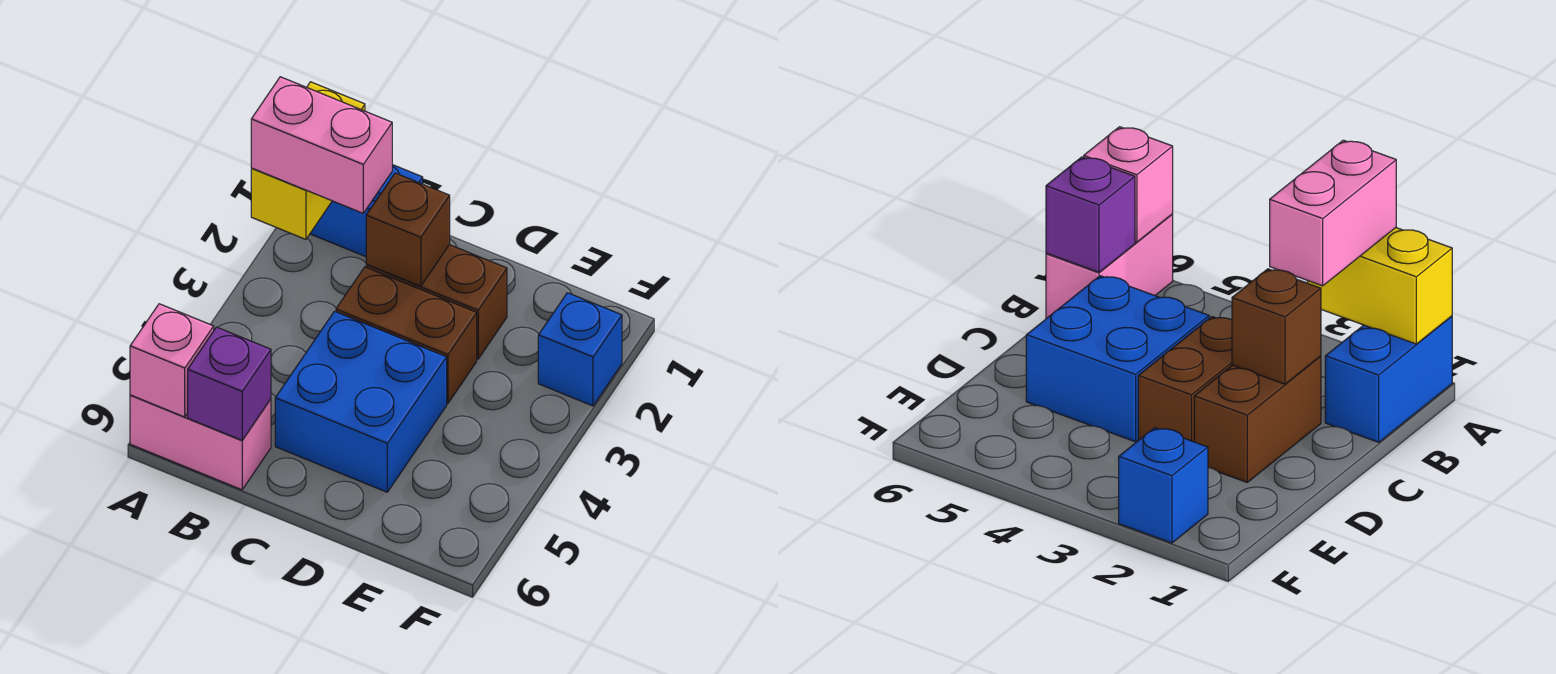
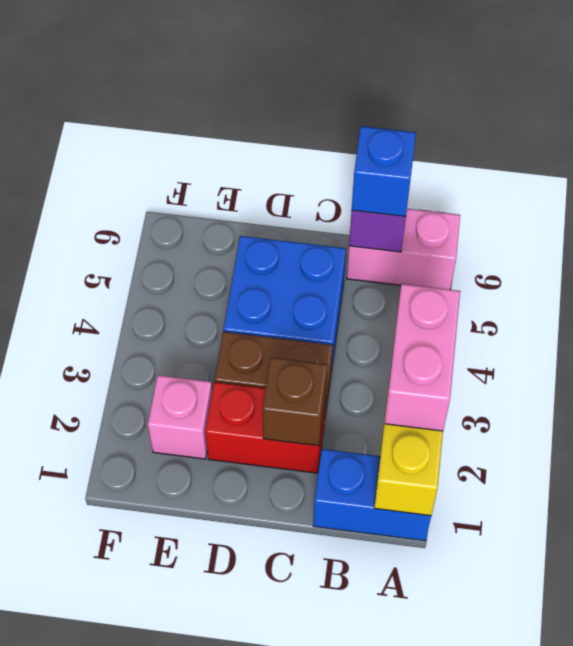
pink 1x2 brick [251,77,392,213] -> pink 1x2 brick turned to [385,284,460,431]
pink 1x1 brick [130,304,214,417] -> pink 1x1 brick moved to [148,375,212,459]
brown 1x2 brick [366,245,507,359] -> red 1x2 brick [205,382,326,473]
blue 1x1 brick [538,293,622,406] -> blue 1x1 brick moved to [352,126,416,217]

